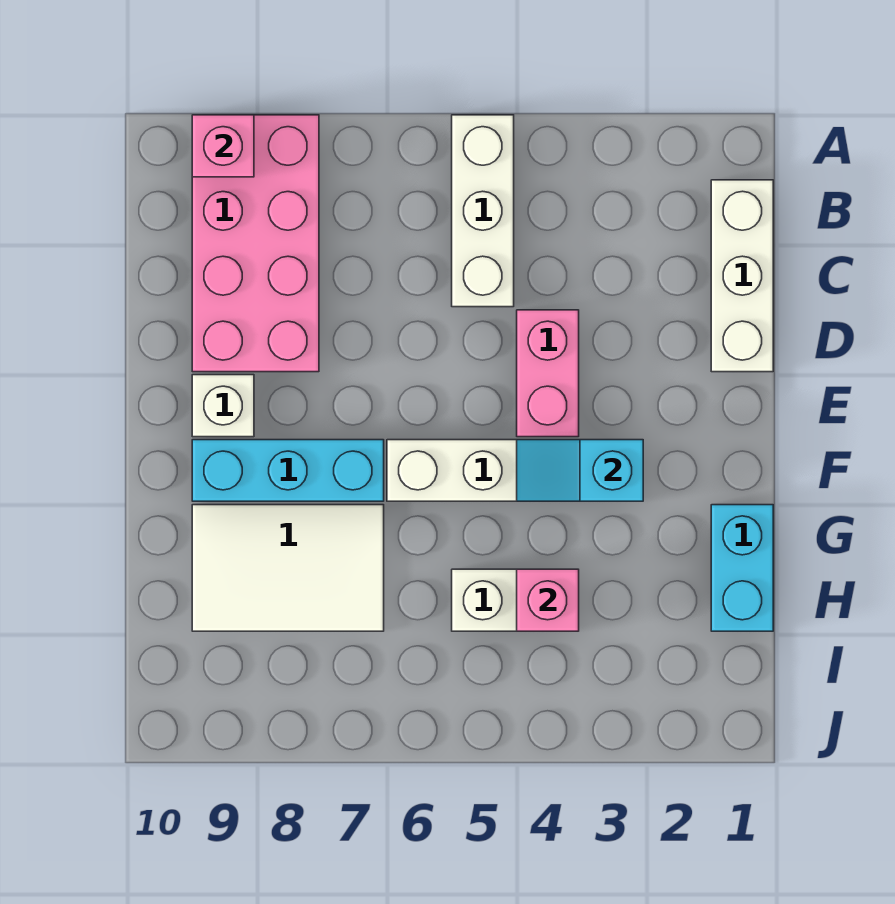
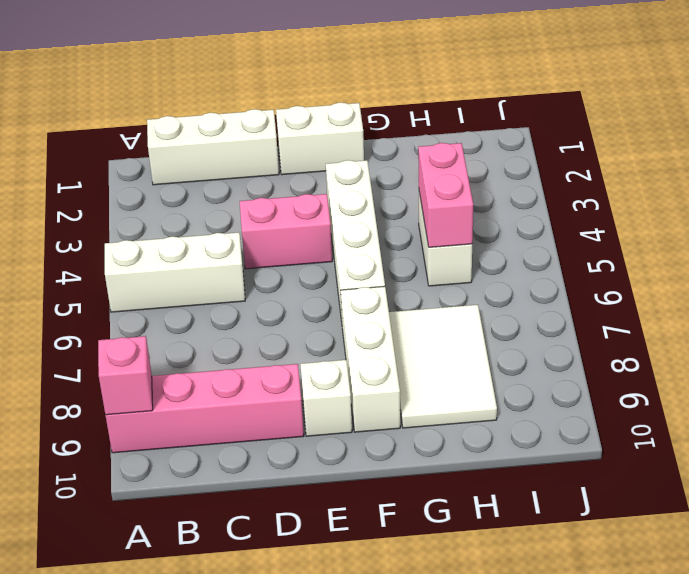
pink 2x4 brick [192,115,319,372] -> pink 1x4 brick [105,364,304,453]
none -> white 1x2 brick [276,103,364,175]
cyan 1x2 slope [517,440,643,501] -> none
cyan 1x3 brick [192,440,384,501] -> white 1x3 brick [341,286,400,432]
cyan 1x2 brick [711,505,773,631] -> none
pink 1x1 brick [517,569,579,631] -> pink 1x2 brick [418,143,473,247]

